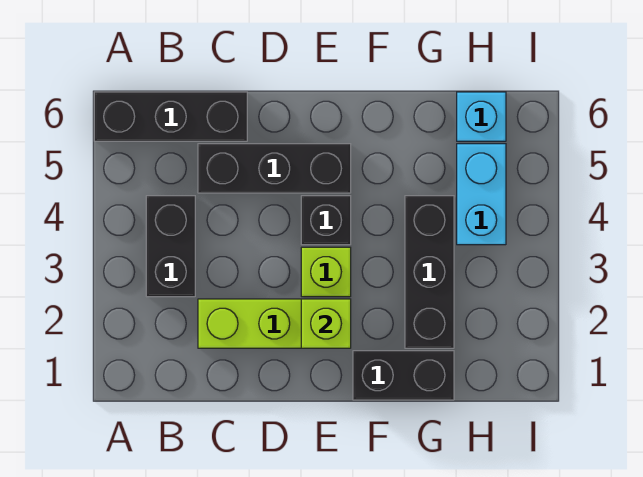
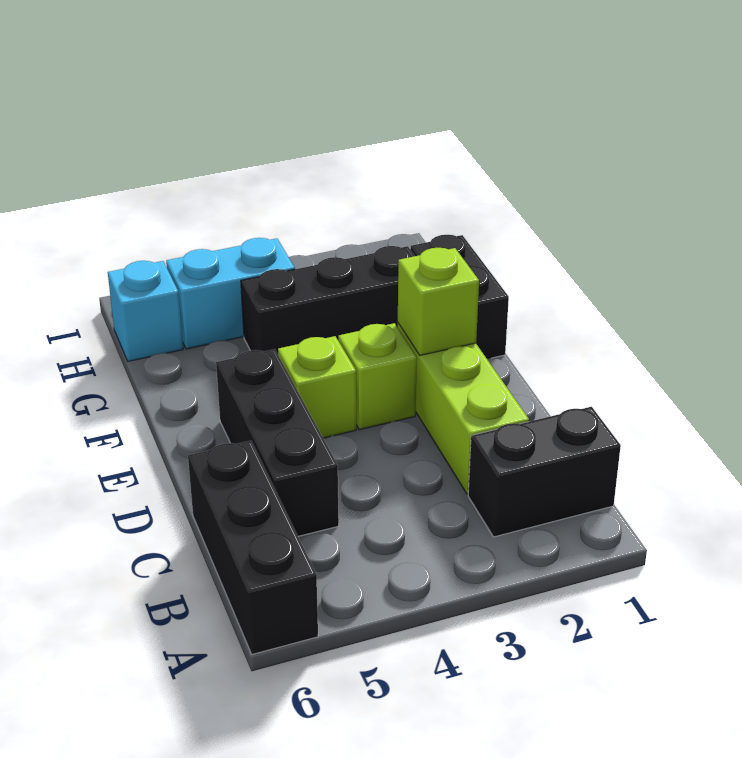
black 1x2 brick [146,196,195,297] -> black 1x2 brick moved to [468,407,621,537]
black 1x1 brick [301,196,351,245] -> lime 1x1 brick [278,336,356,438]

